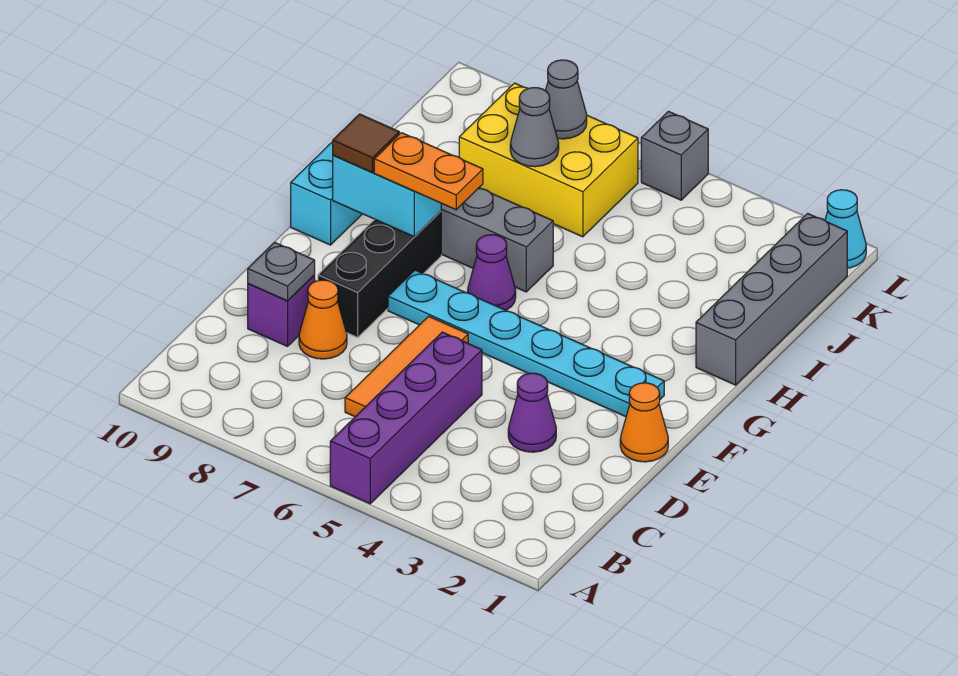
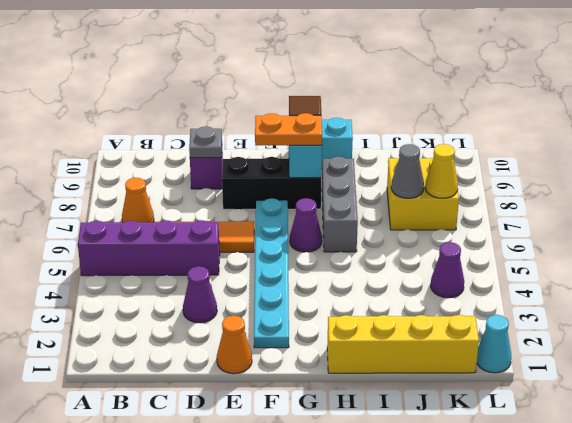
orange 1x1 cone [299,280,347,359] -> orange 1x1 cone moved to [122,178,154,222]
orange 1x2 plate [374,133,483,210] -> orange 1x2 plate turned to [255,113,322,146]
grey 1x4 brick [696,213,847,385] -> yellow 1x4 brick [327,315,479,373]
yellow 2x3 brick [459,83,638,237] -> yellow 2x2 brick [387,157,459,230]
none -> purple 1x1 cone [431,242,464,298]
grey 1x1 cone [545,60,587,139] -> yellow 1x1 cone [425,144,458,198]
grey 1x1 brick [641,111,708,200] -> none

